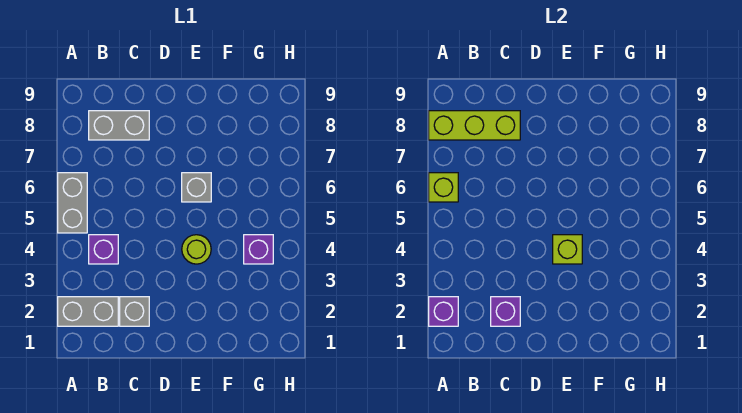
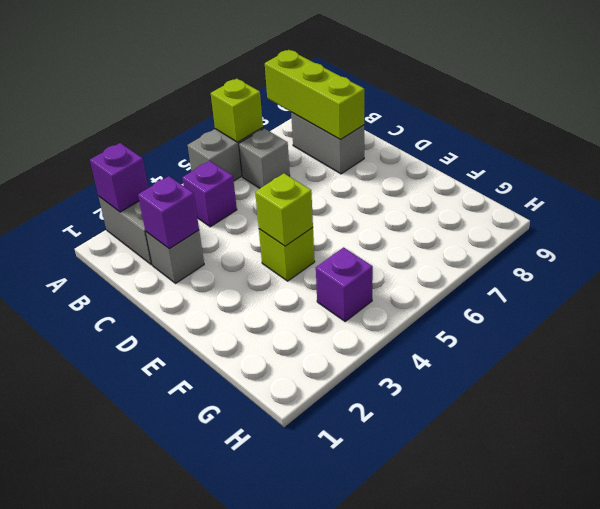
lime 1x1 round brick [182,235,211,264] -> lime 1x1 brick [259,228,315,281]
grey 1x1 brick [182,173,211,202] -> grey 1x1 brick moved to [239,129,290,188]

